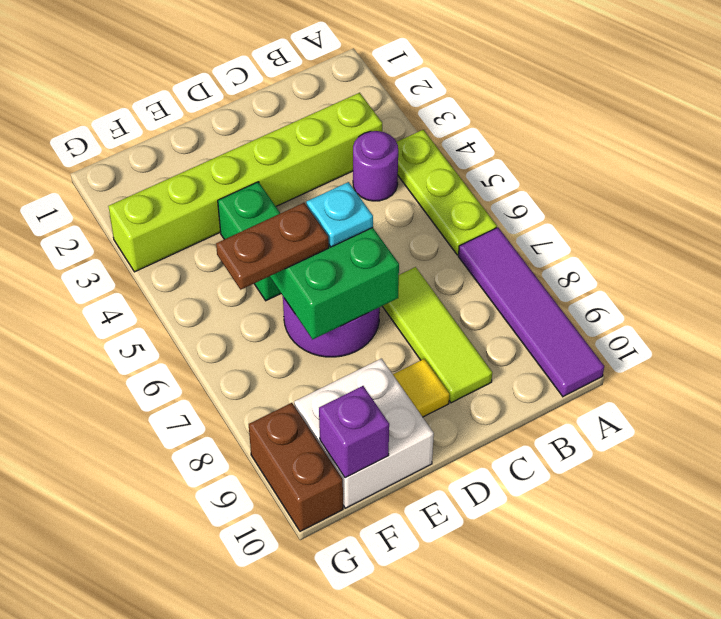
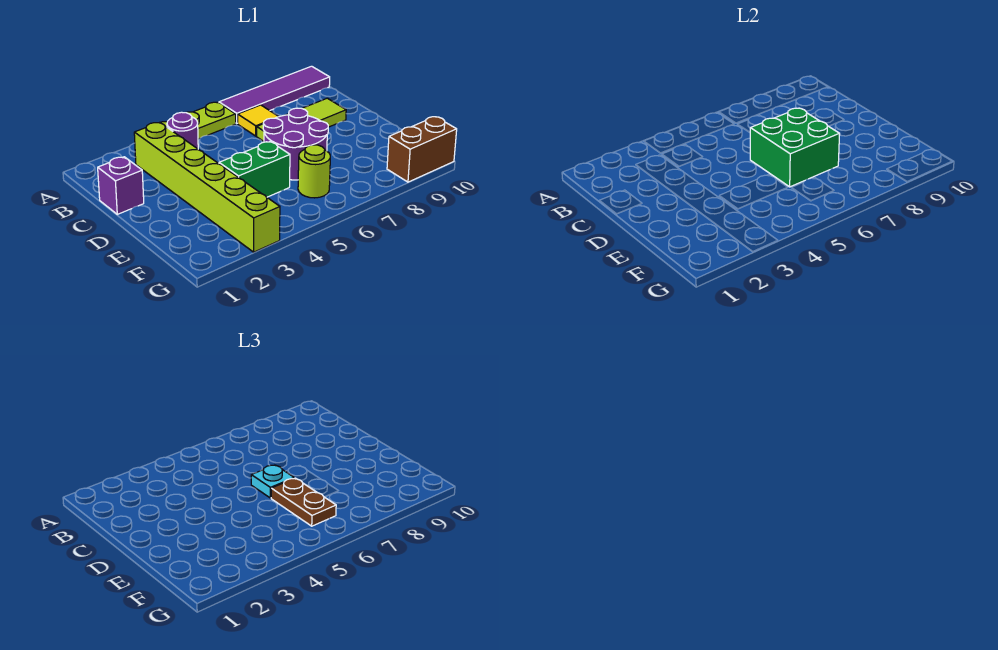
yellow 1x1 tile [393,359,449,417] -> yellow 1x1 tile moved to [238,105,279,136]
white 2x2 brick [294,359,434,508] -> none
none -> lime 1x1 round brick [298,145,330,198]
purple 1x1 brick [319,386,389,478] -> purple 1x1 brick moved to [98,157,144,214]

